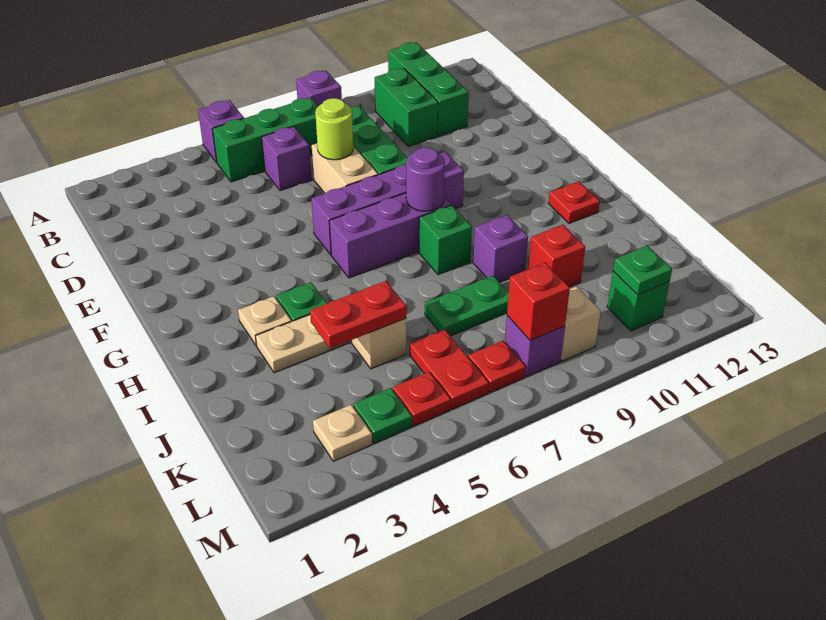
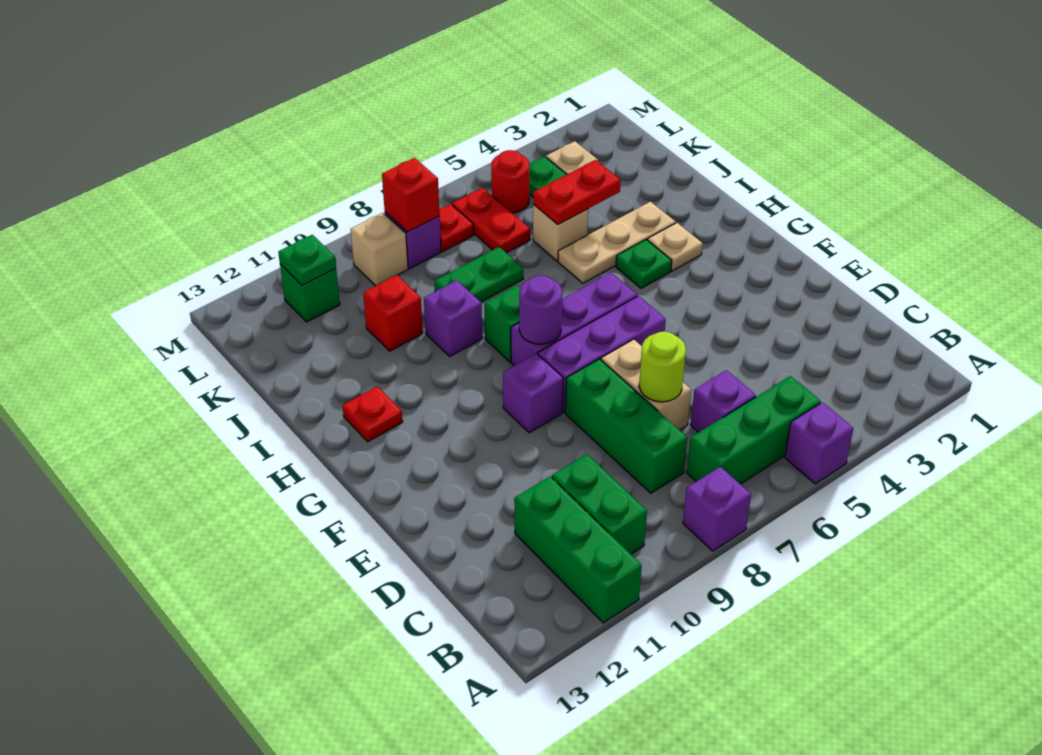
red 1x1 plate [393,372,451,426] -> red 1x1 round brick [491,150,529,213]

